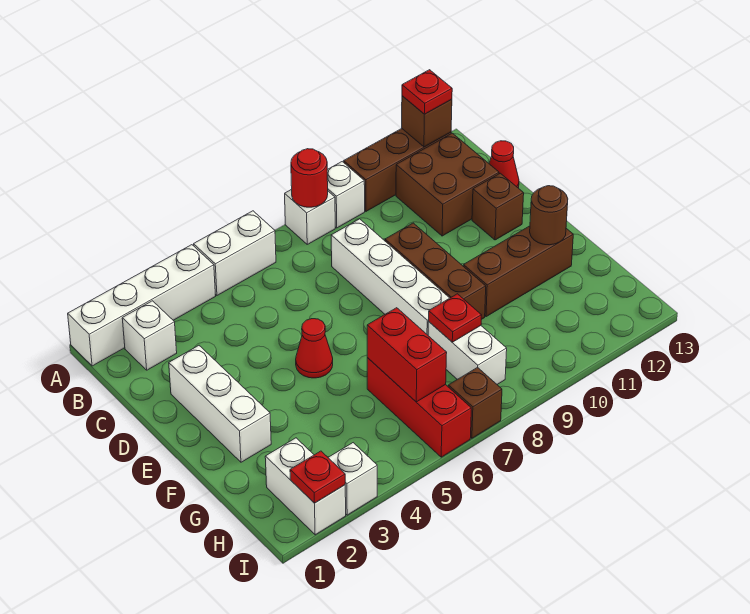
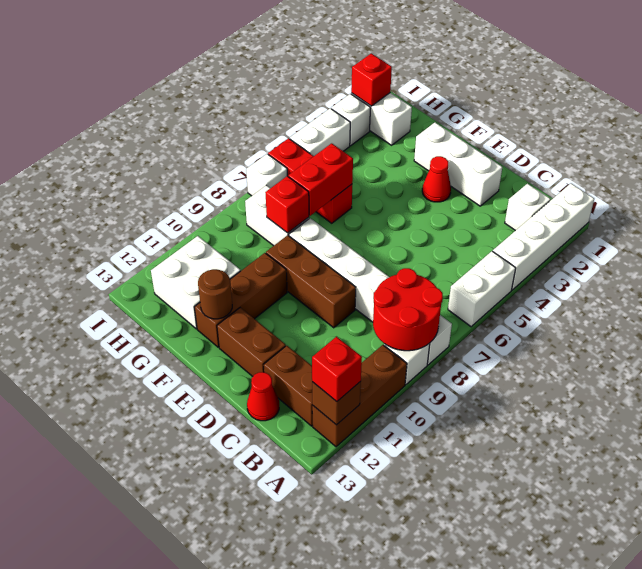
red 1x1 round brick [291,149,328,207] -> red 2x2 round brick [373,268,443,351]
red 1x1 plate [402,70,452,114] -> red 1x1 brick [312,337,362,402]
brown 2x2 brick [396,133,499,236] -> brown 1x2 brick [264,346,313,426]
brown 1x1 brick [472,173,524,240] -> brown 1x2 brick [217,308,286,376]
red 1x1 cone [296,319,333,378] -> red 1x1 cone moved to [422,156,451,202]
red 1x2 brick [367,308,447,402] -> red 1x2 brick turned to [288,143,353,216]
red 1x1 plate [429,294,482,342] -> red 1x1 brick [265,176,309,233]
none -> white 2x2 brick [151,236,241,329]
red 1x1 plate [290,451,345,503] -> red 1x1 brick [351,53,392,106]
none -> white 1x2 brick [290,108,350,156]
brown 1x1 brick [448,367,502,438] -> white 1x1 brick [246,154,287,196]

